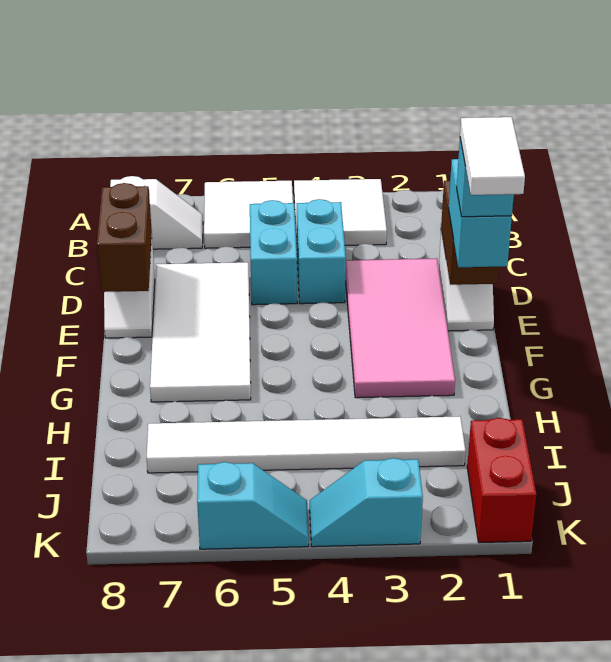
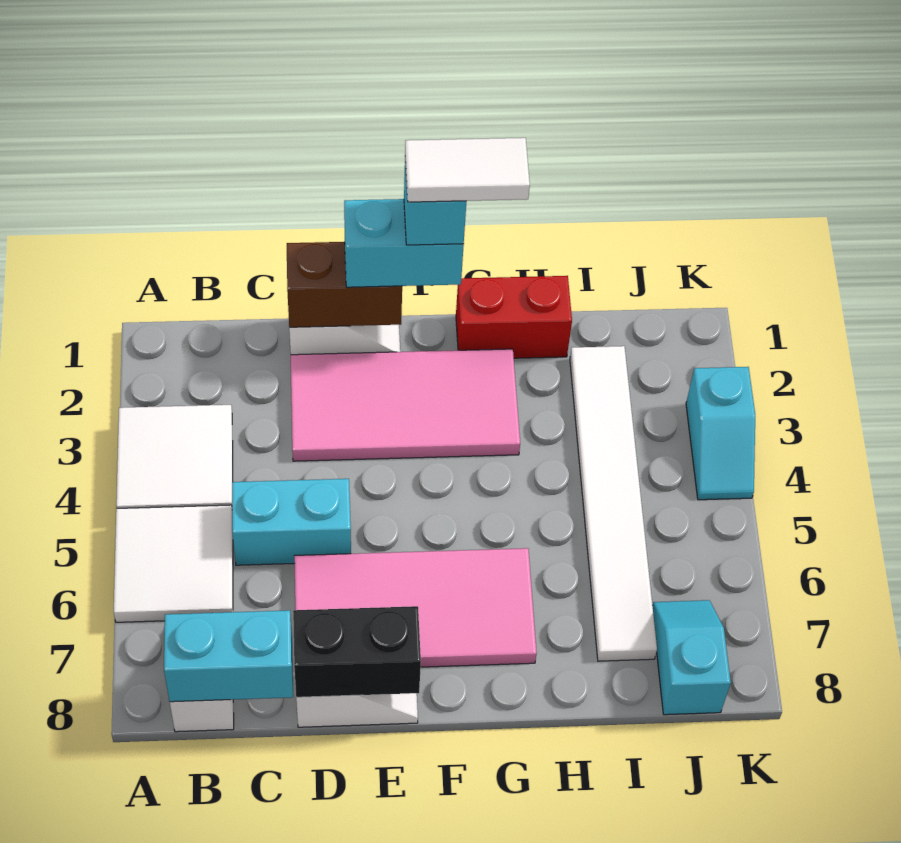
cyan 1x2 brick [296,199,346,304] -> cyan 1x2 brick moved to [164,610,293,702]
white 2x4 tile [150,262,251,402] -> pink 2x4 tile [294,548,537,667]
brown 1x2 brick [97,183,152,292] -> black 1x2 brick [293,606,421,697]
red 1x2 brick [467,418,536,543] -> red 1x2 brick moved to [456,276,572,358]
cyan 1x2 slope [197,462,309,549] -> cyan 1x2 slope moved to [652,600,731,715]

